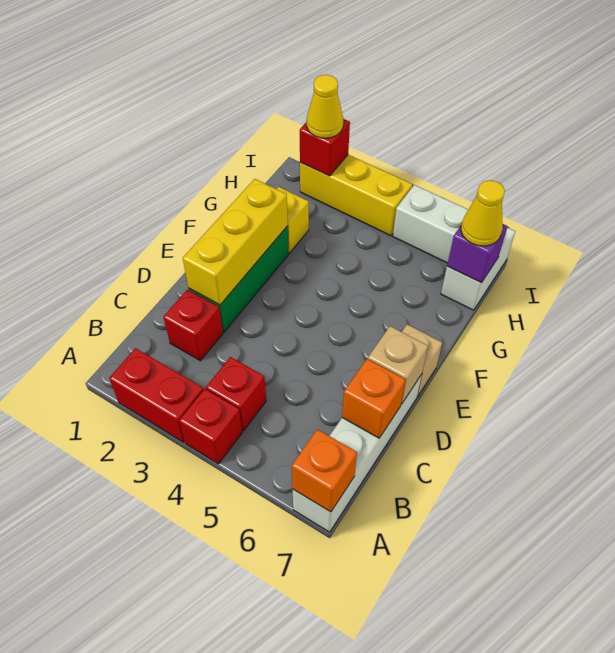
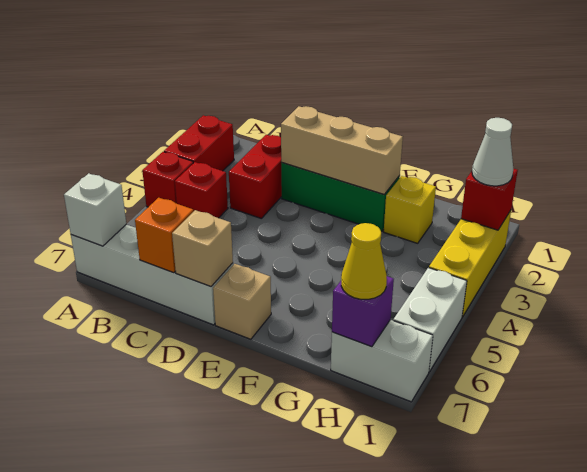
orange 1x1 brick [292,429,357,512] -> white 1x1 brick [64,173,126,246]
red 1x1 brick [163,290,223,361] -> red 1x2 brick [229,135,282,219]
yellow 1x3 brick [183,179,288,305] -> tan 1x3 brick [281,106,403,194]
yellow 1x1 cone [307,75,343,138] -> white 1x1 cone [472,118,513,186]

